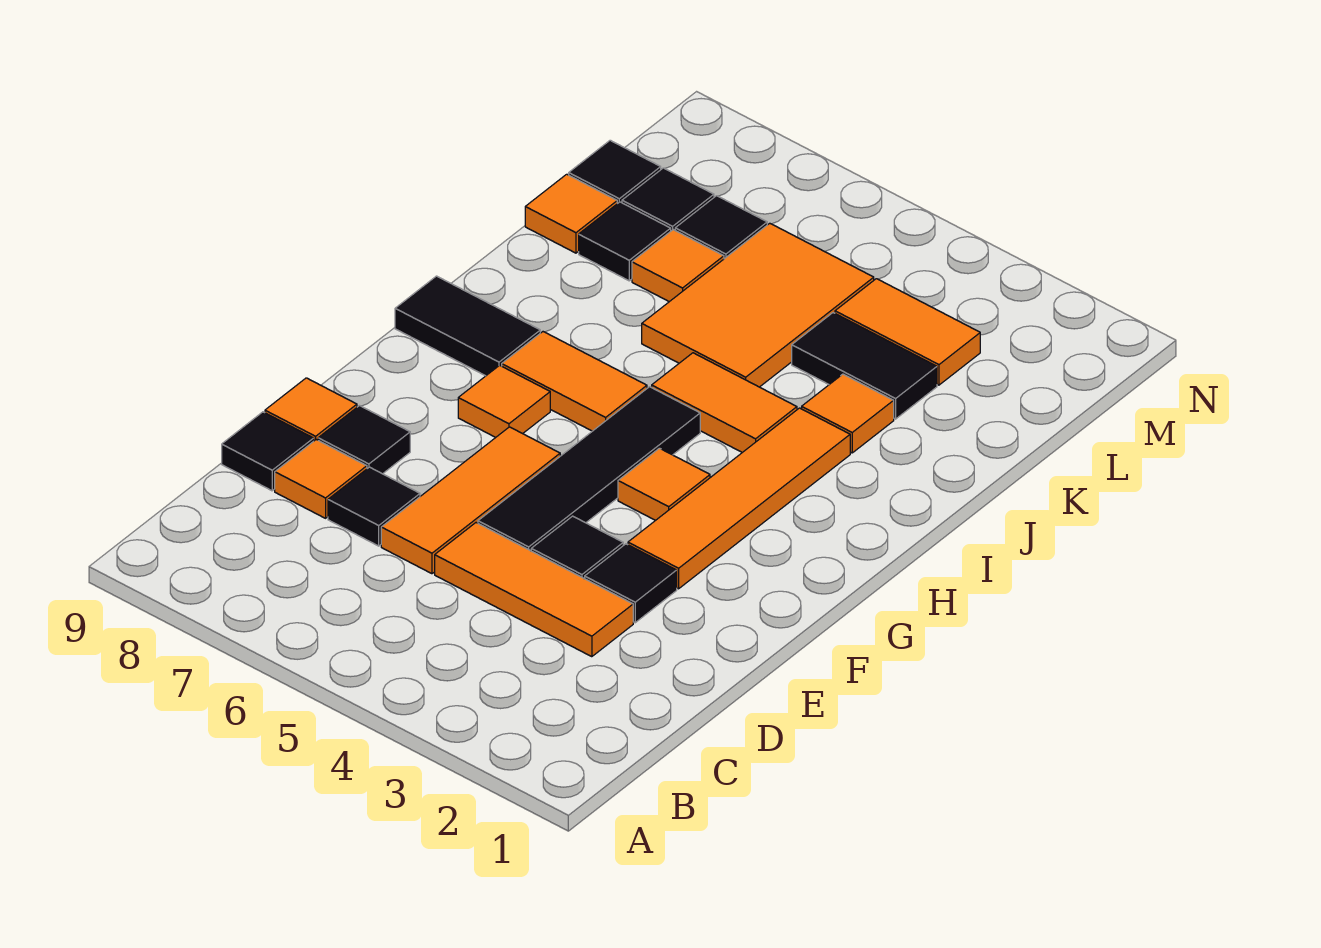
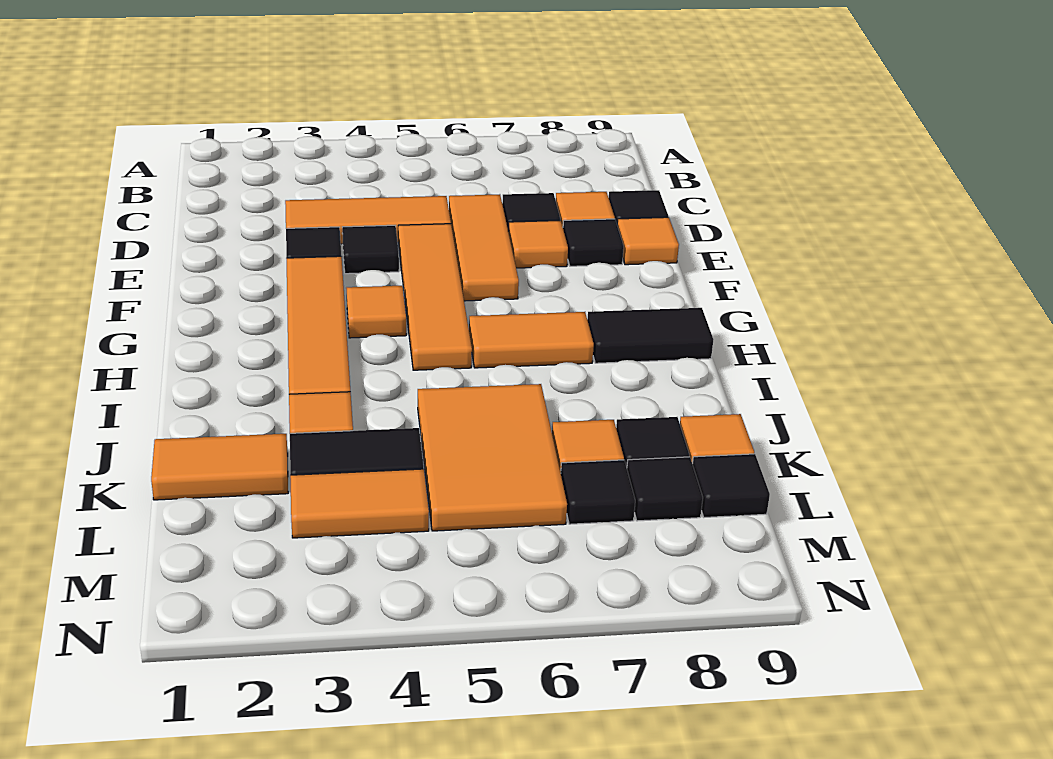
black 1x4 tile [478,387,700,551] -> orange 1x4 tile [398,224,472,370]
orange 1x1 tile [458,365,550,437] -> orange 1x1 tile moved to [508,220,568,268]
orange 1x2 tile [652,353,797,452] -> orange 1x2 tile moved to [151,434,288,500]

